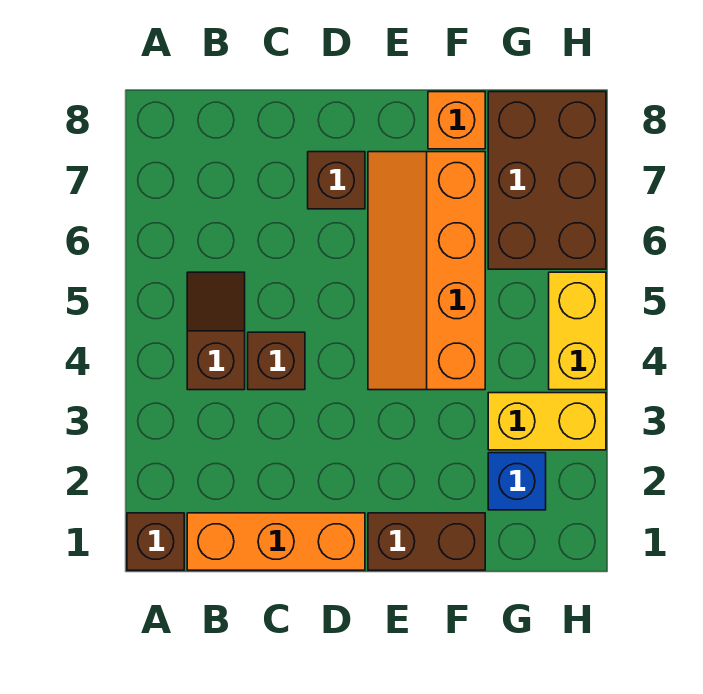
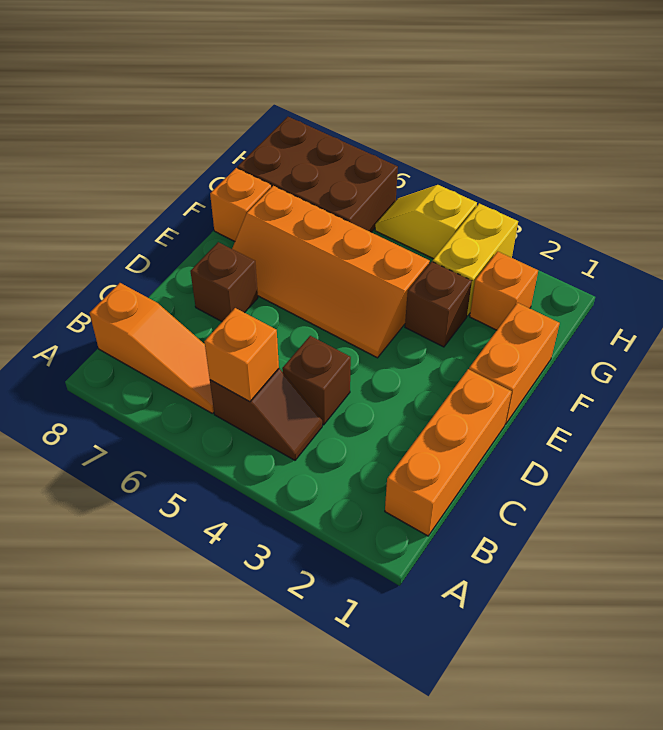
brown 1x1 brick [127,513,184,570] -> brown 1x1 brick moved to [405,262,472,347]
brown 1x2 slope [187,272,245,390] -> brown 1x2 slope turned to [210,369,322,460]
none -> orange 1x1 brick [204,308,279,402]
none -> orange 1x3 slope [90,283,214,413]
brown 1x2 brick [368,513,485,570] -> orange 1x2 brick [469,303,560,424]
blue 1x1 brick [488,453,546,510] -> orange 1x1 brick [470,252,538,330]
yellow 1x2 brick [549,272,606,390] -> yellow 1x2 slope [375,185,477,259]

